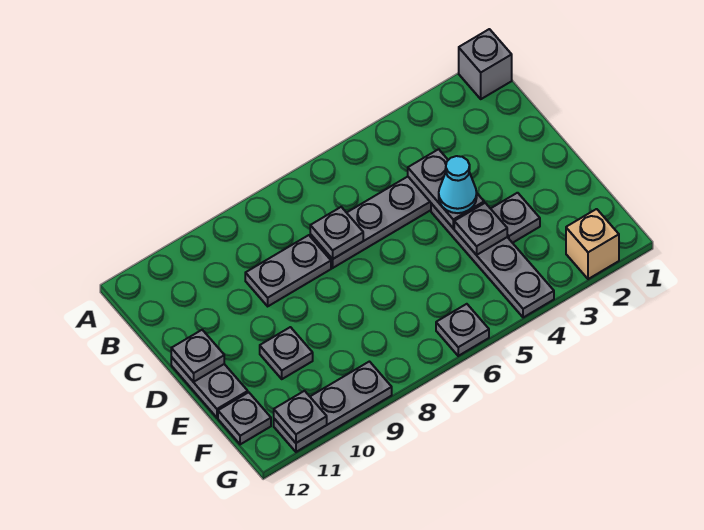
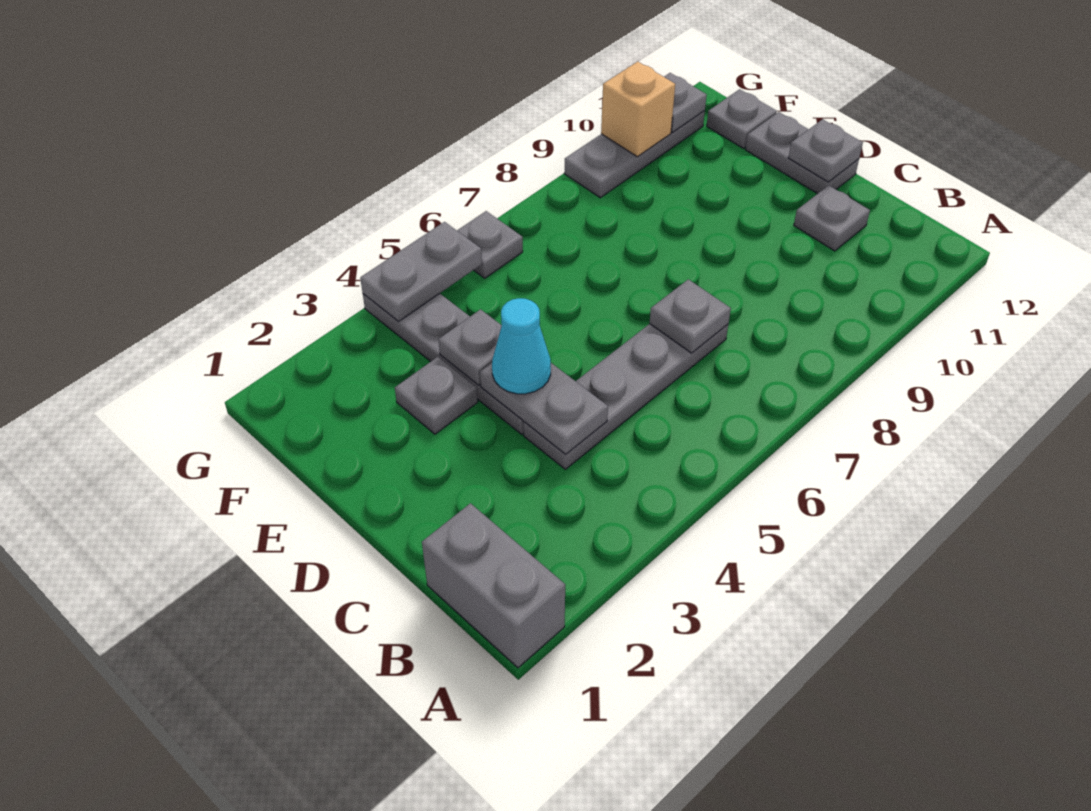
grey 1x1 brick [459,29,512,99] -> grey 1x2 brick [422,503,565,668]
grey 1x2 plate [245,235,331,306] -> grey 1x2 plate moved to [360,222,482,322]
grey 1x1 plate [260,327,313,379] -> grey 1x1 plate moved to [794,185,870,251]
tan 1x1 brick [566,209,619,279] -> tan 1x1 brick moved to [601,62,675,157]

